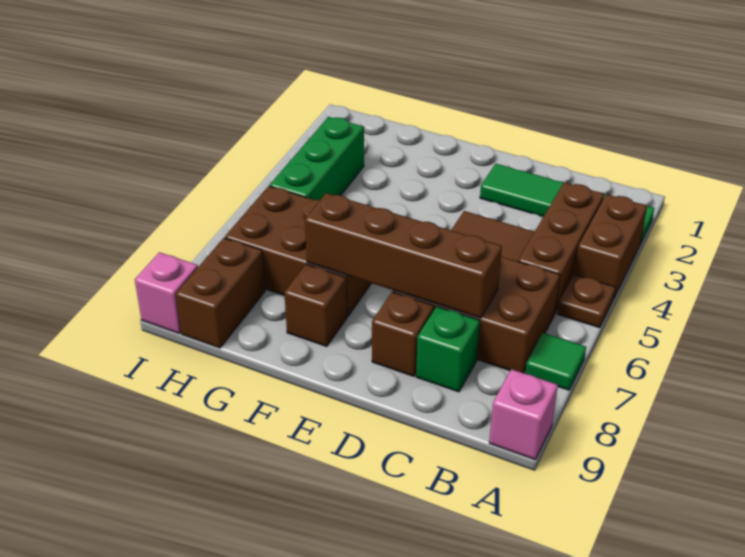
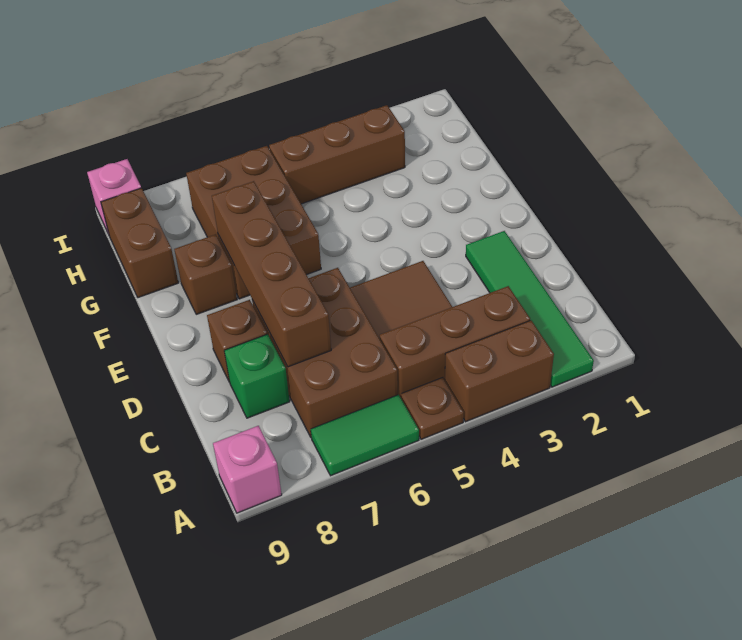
green 1x1 tile [525,333,586,390] -> green 1x2 tile [311,395,419,476]
green 1x3 brick [270,117,364,200] -> brown 1x3 brick [269,105,405,204]
brown 1x2 brick [176,238,265,348] -> brown 1x2 brick turned to [101,188,178,298]

